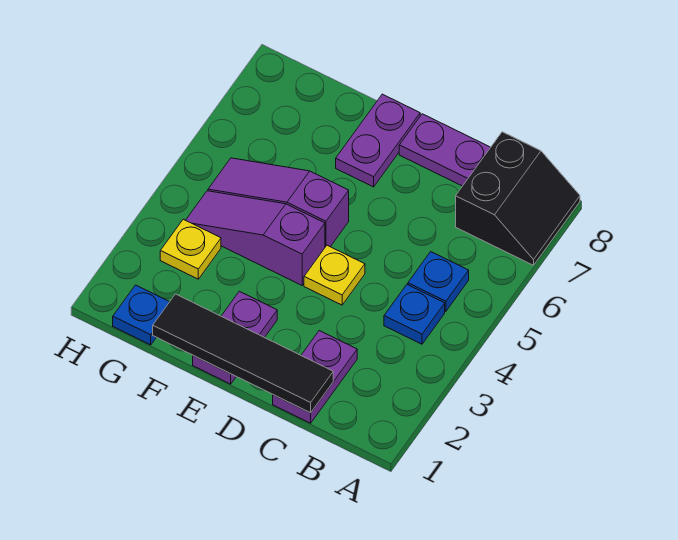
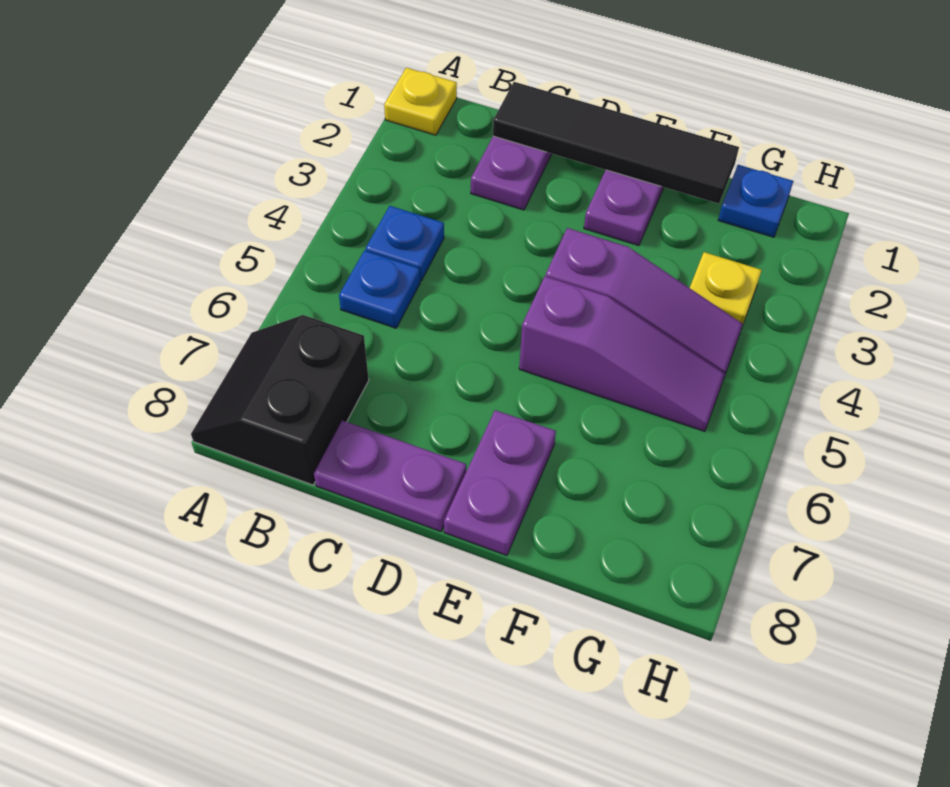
yellow 1x1 plate [304,245,365,305] -> yellow 1x1 plate moved to [384,68,457,135]

